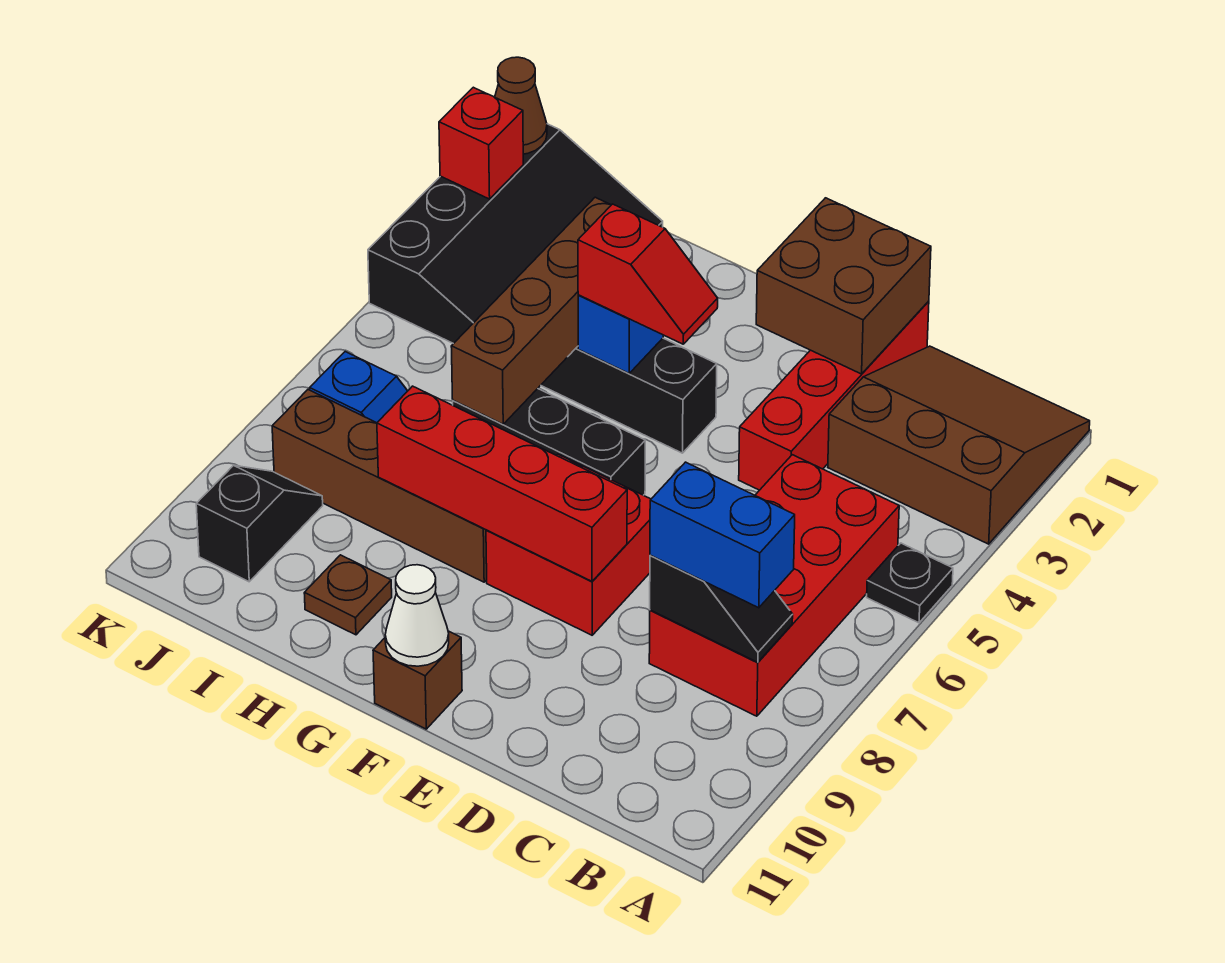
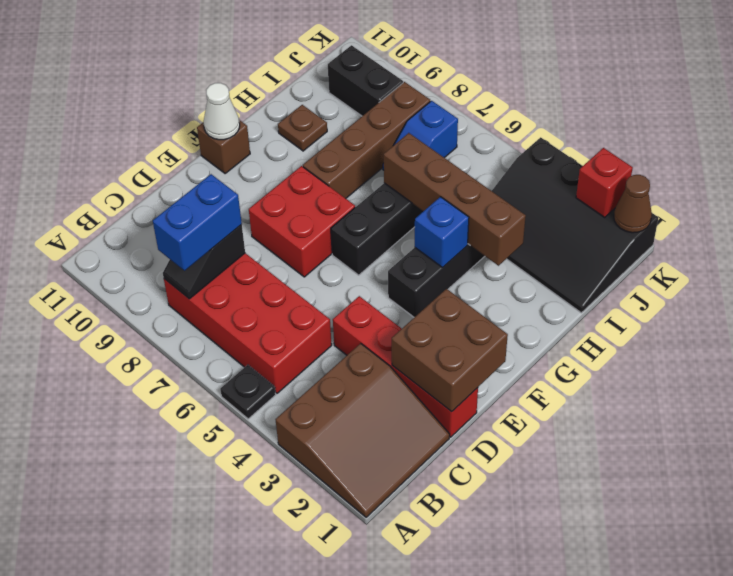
red 1x4 brick [377,386,627,581] -> none
red 1x2 slope [578,204,718,344] -> none
black 1x2 slope [196,465,323,582] -> black 1x2 brick [328,45,403,116]

